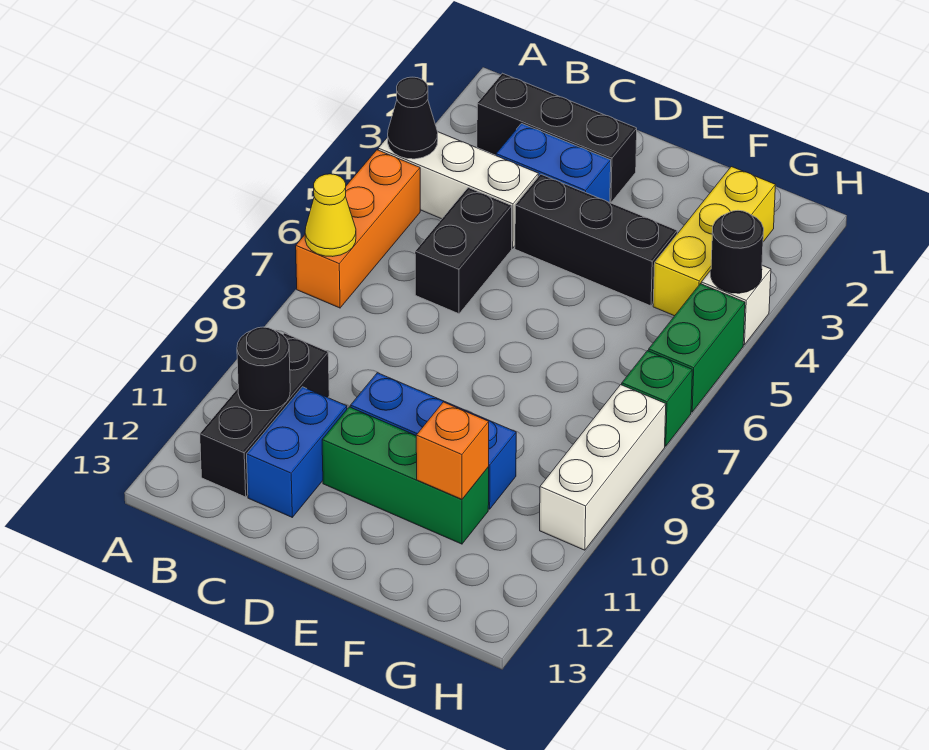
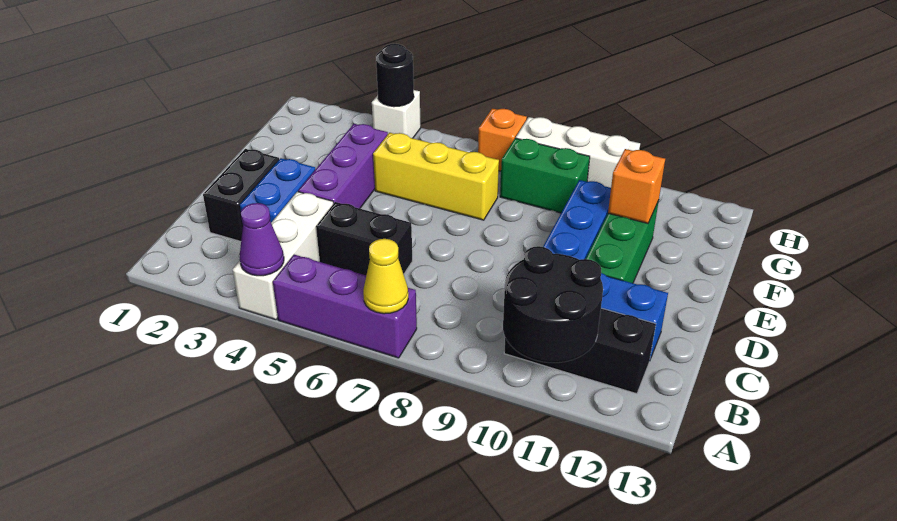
black 1x1 cone [388,77,438,159] -> purple 1x1 cone [239,203,284,276]
orange 1x3 brick [296,150,420,308] -> purple 1x3 brick [273,255,417,358]
black 1x3 brick [477,73,637,203] -> black 1x2 brick [203,149,279,241]
black 1x1 round brick [237,327,290,411] -> black 2x2 round brick [503,246,603,363]
black 1x3 brick [515,174,677,306] -> purple 1x3 brick [298,124,388,208]
yellow 1x3 brick [653,167,775,316] -> yellow 1x3 brick moved to [373,133,499,220]
green 1x2 brick [649,284,745,412] -> green 1x2 brick moved to [500,138,590,213]
green 1x1 brick [622,351,692,446] -> orange 1x1 brick [478,108,527,171]

